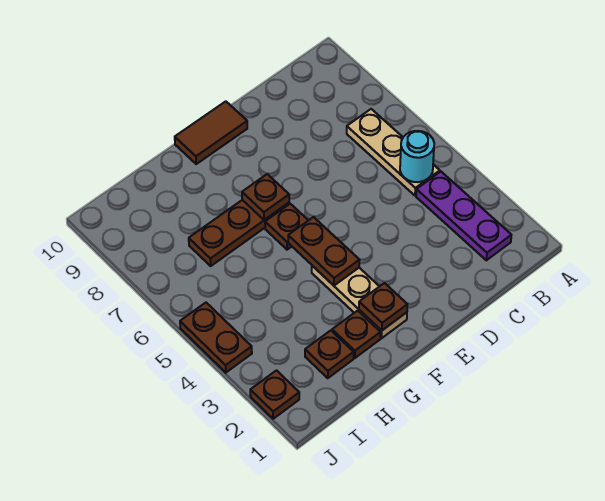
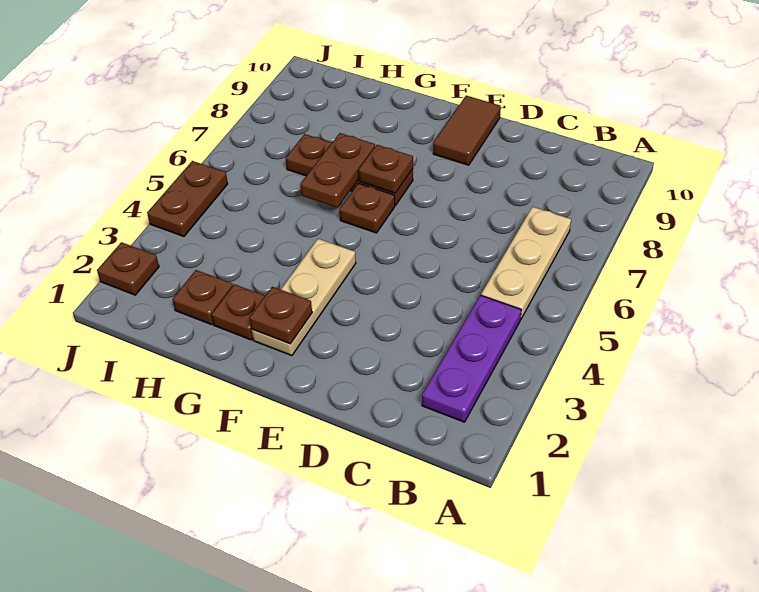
cyan 1x1 round brick [400,131,434,182] -> none
brown 1x2 tile [175,101,247,164] -> brown 1x2 tile turned to [433,96,501,165]
brown 1x2 plate [288,217,360,286] -> brown 1x2 plate moved to [300,133,375,208]

